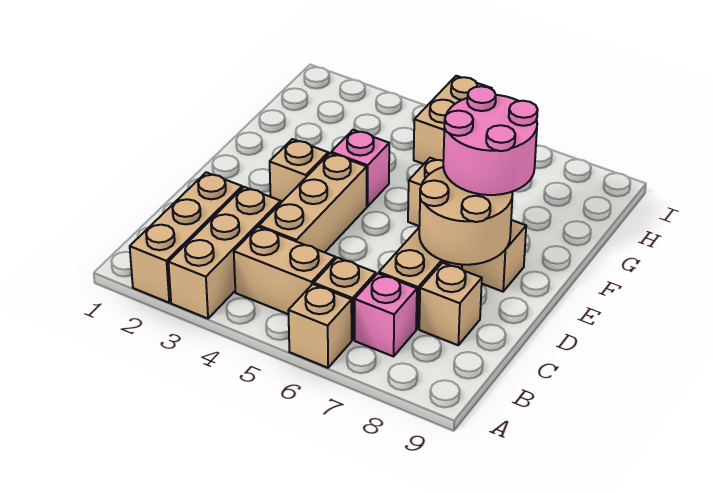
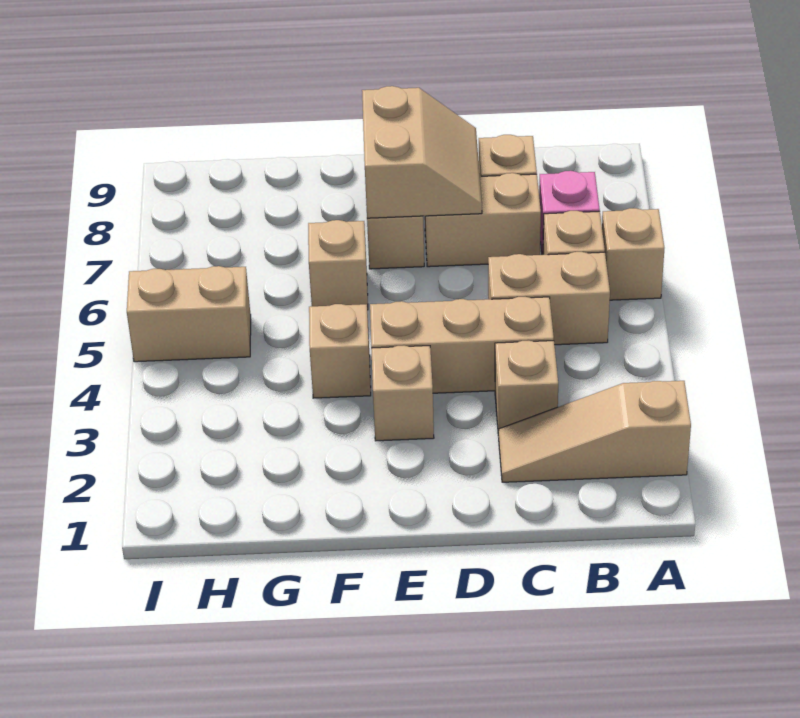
tan 1x3 brick [130,172,242,303] -> tan 1x3 slope [499,381,691,482]
tan 1x3 brick [168,187,281,319] -> tan 1x1 brick [495,341,558,436]
tan 1x2 brick [234,227,335,314] -> tan 1x2 brick turned to [488,252,610,345]
tan 2x2 round brick [419,167,513,265] -> tan 2x2 slope [362,86,482,218]
pink 2x2 round brick [443,86,538,195] -> none
pink 1x1 brick [331,130,389,207] -> tan 1x1 brick [309,304,371,398]

